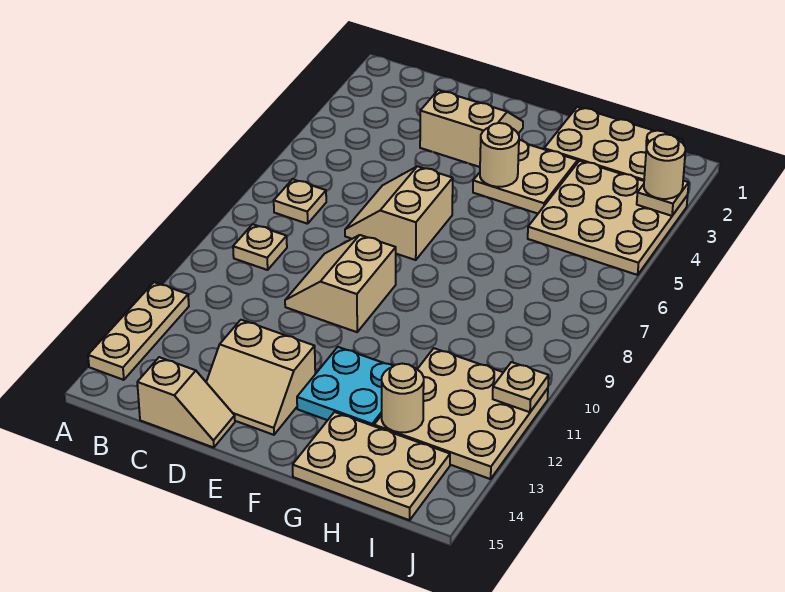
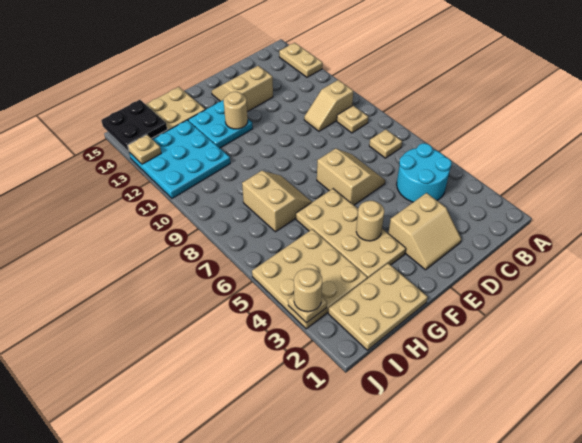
tan 1x3 plate [88,282,189,380] -> tan 1x2 plate [279,43,323,77]
none -> cyan 2x2 round brick [397,143,452,202]
tan 1x2 slope [137,357,235,448] -> tan 1x2 slope moved to [304,80,353,131]
tan 2x2 slope [285,235,396,332] -> tan 2x2 slope moved to [242,171,312,232]
tan 2x2 plate [473,140,578,214] -> tan 2x4 plate [296,189,406,279]
tan 3x3 plate [374,348,548,479] -> cyan 3x3 plate [129,120,230,198]
tan 1x1 round brick [382,364,424,432] -> tan 1x1 round brick moved to [224,92,248,129]
none -> black 2x2 plate [101,100,167,151]
tan 1x1 plate [493,362,549,412] -> tan 1x1 plate moved to [128,135,161,164]

